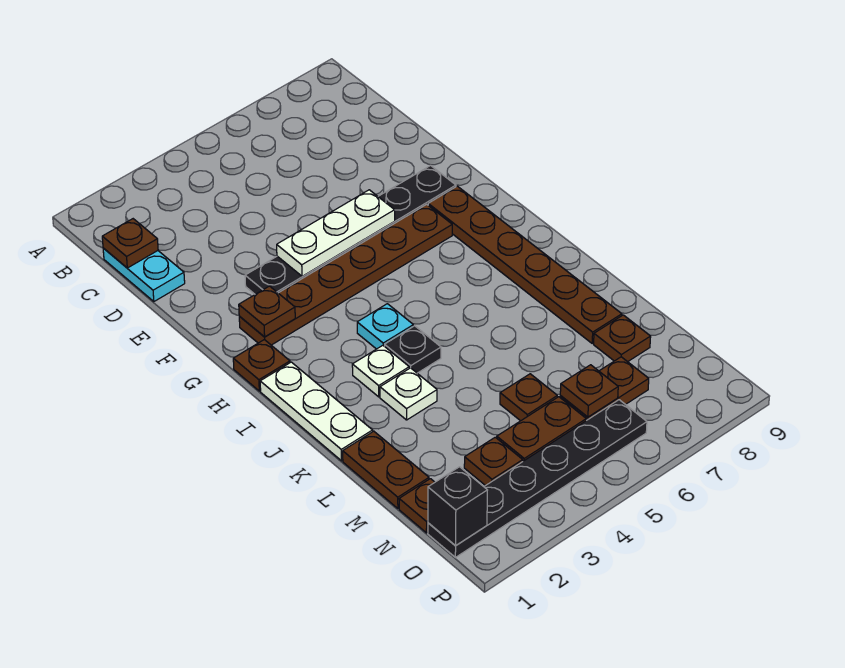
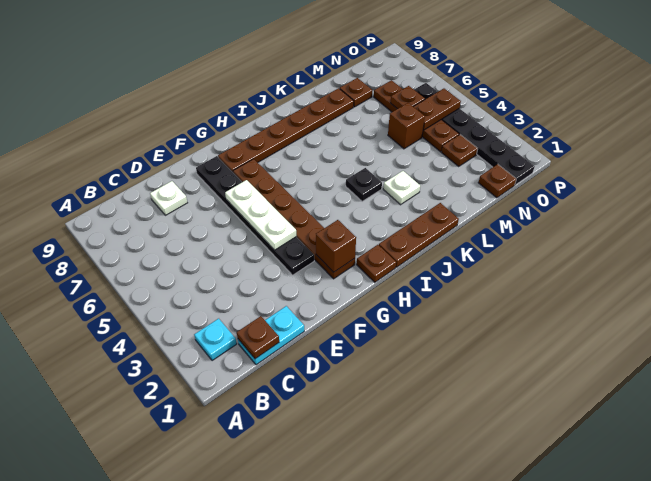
brown 1x1 plate [239,286,295,337] -> brown 1x1 brick [316,220,356,272]
white 1x3 plate [260,362,373,461] -> brown 1x3 plate [379,203,459,267]
cyan 1x1 plate [357,304,413,349] -> cyan 1x1 plate moved to [194,319,237,361]
white 1x1 plate [352,346,409,397] -> white 1x1 plate moved to [150,181,187,215]
brown 1x2 plate [343,431,429,508] -> brown 1x2 plate moved to [413,89,461,130]
brown 1x1 plate [500,374,557,421] -> brown 1x1 brick [388,103,425,149]
black 1x1 brick [428,467,487,546] -> none

